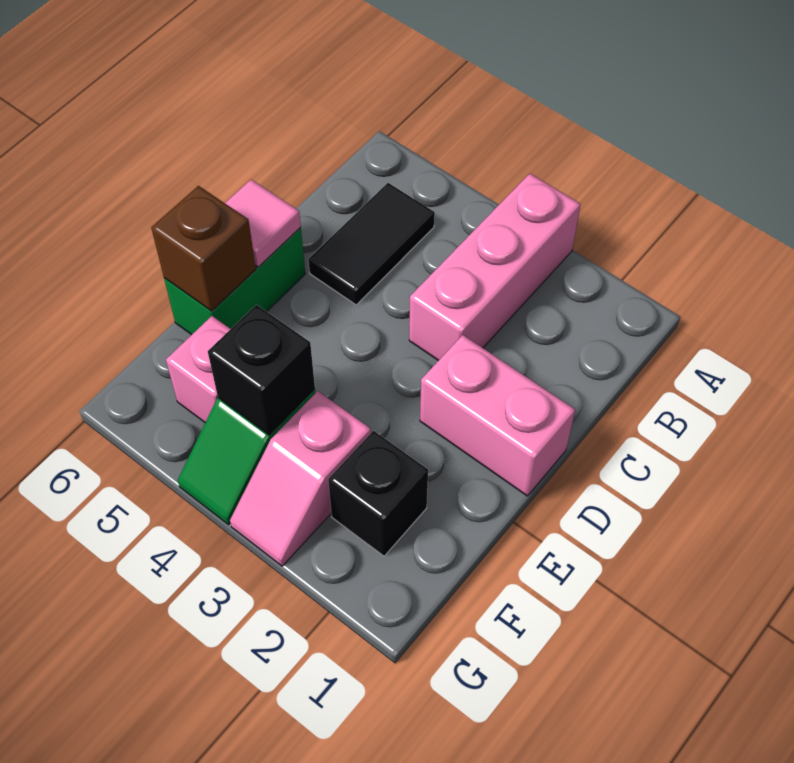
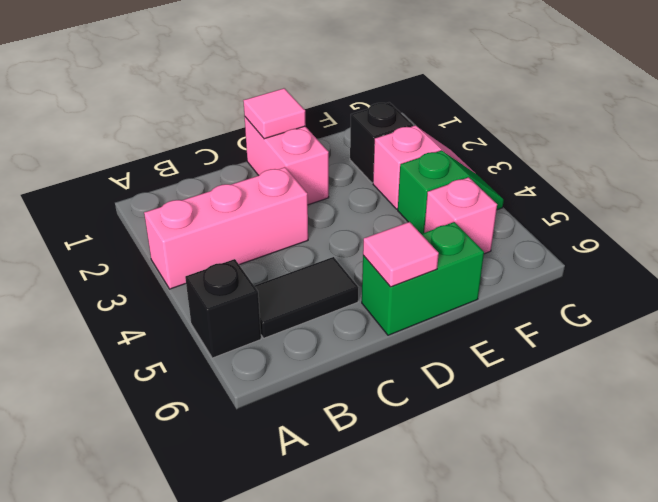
none -> pink 1x1 tile [243,88,306,139]
brown 1x1 brick [151,186,256,311] -> none
black 1x1 brick [208,305,315,435] -> black 1x1 brick moved to [185,259,261,358]

